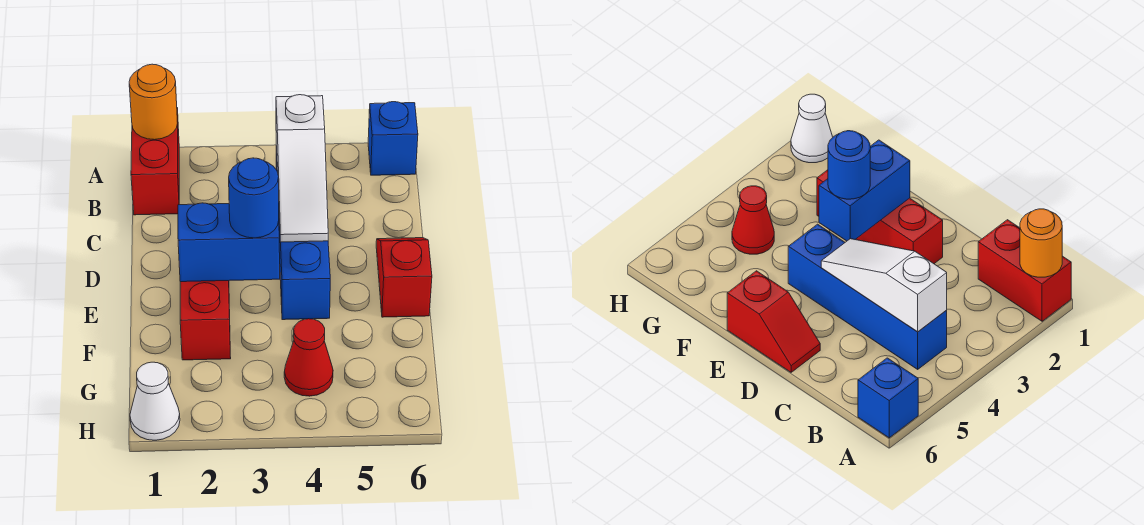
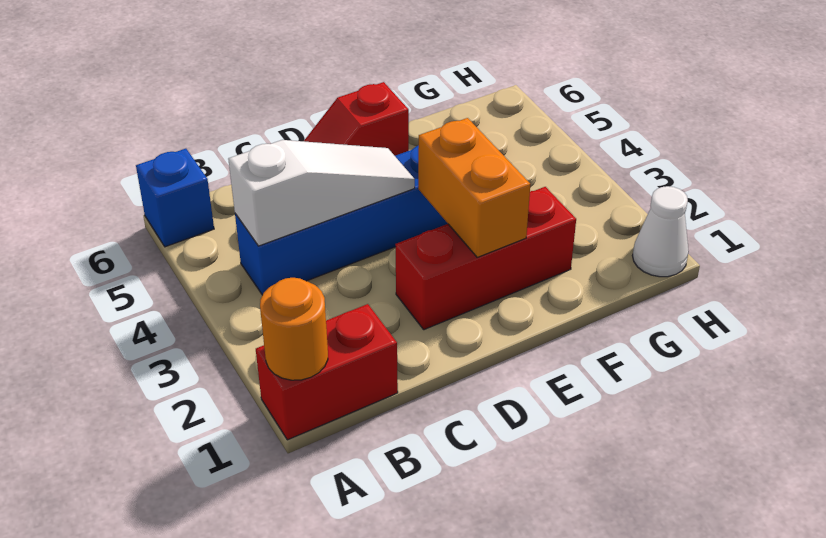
blue 1x2 brick [178,203,280,282] -> orange 1x2 brick [418,118,530,257]
blue 1x1 round brick [229,158,279,238] -> none
red 1x1 cone [284,319,333,396] -> none

